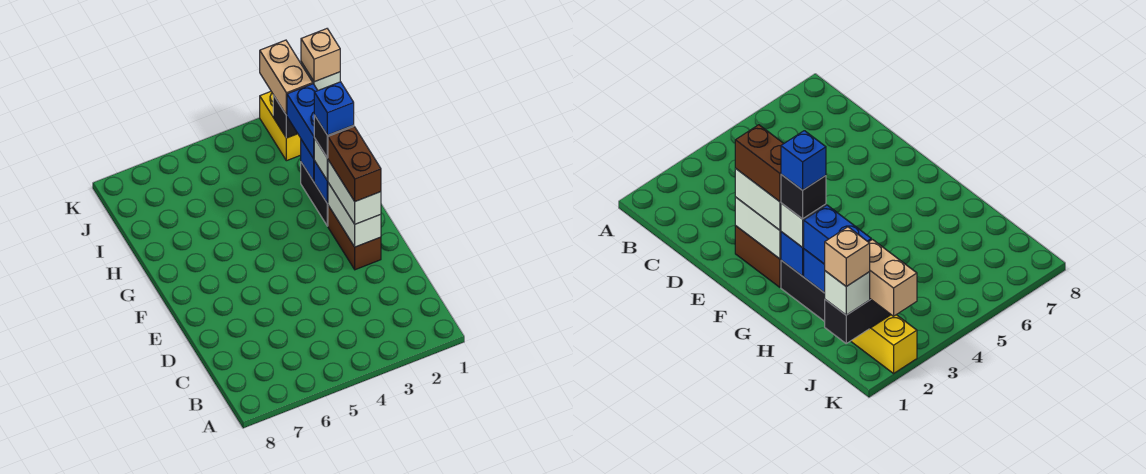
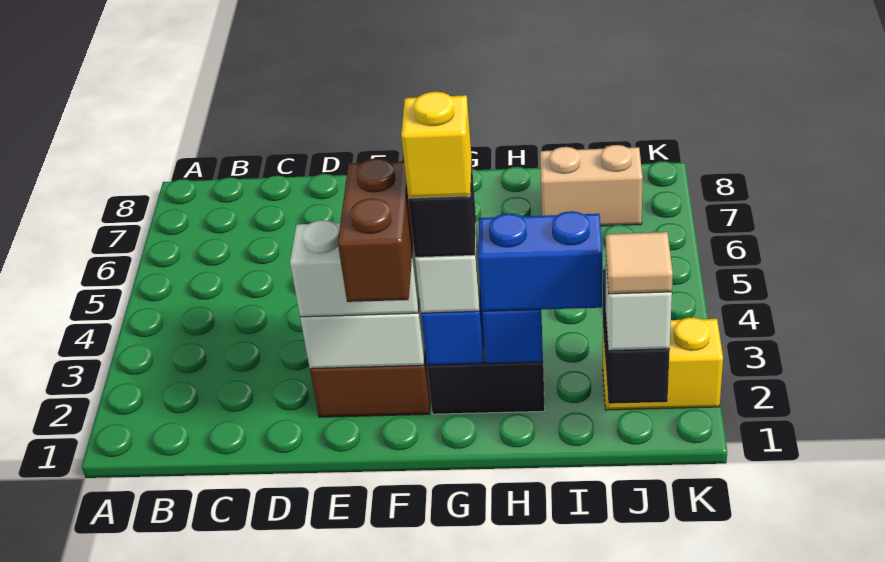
brown 1x2 brick [328,127,381,201] -> brown 1x2 brick turned to [338,158,413,302]
blue 1x1 brick [314,82,354,135] -> yellow 1x1 brick [401,92,472,198]
tan 1x1 brick [301,29,340,82] -> tan 1x1 tile [606,232,673,294]
tan 1x2 brick [260,40,313,115] -> tan 1x2 brick moved to [540,145,643,226]

